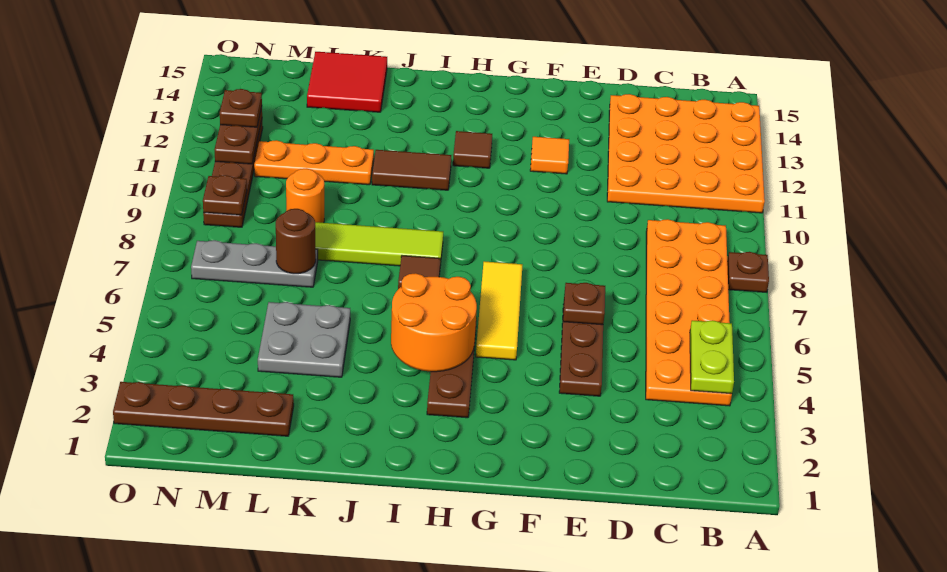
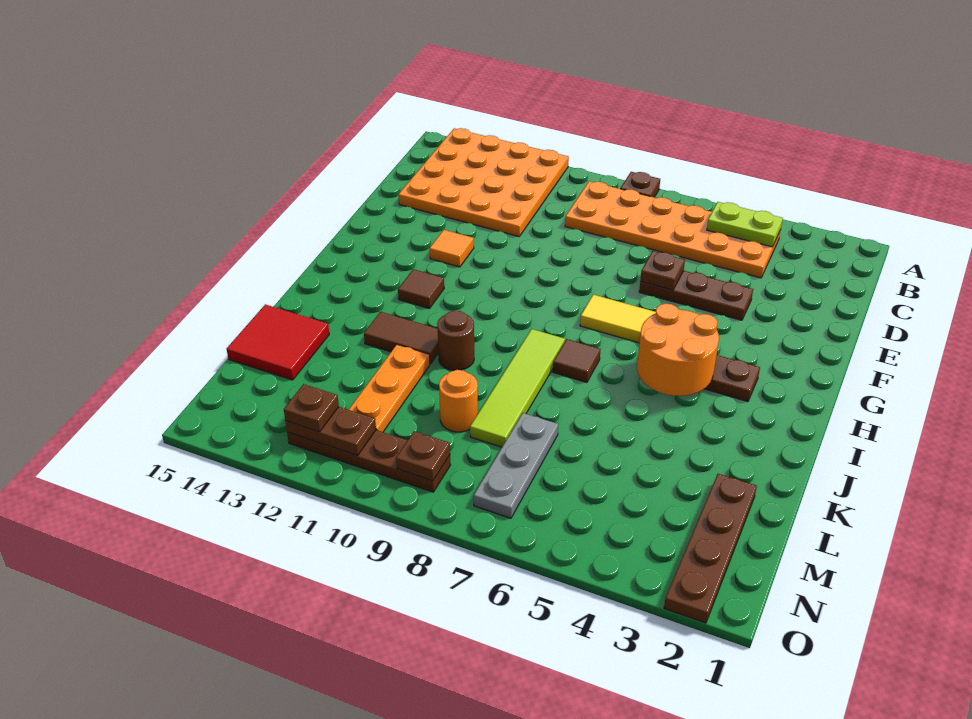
brown 1x2 tile [372,150,451,190] -> brown 1x2 tile turned to [364,312,438,364]
grey 2x2 plate [258,302,350,377] -> none
brown 1x1 round brick [276,209,316,274] -> brown 1x1 round brick moved to [437,311,474,370]

